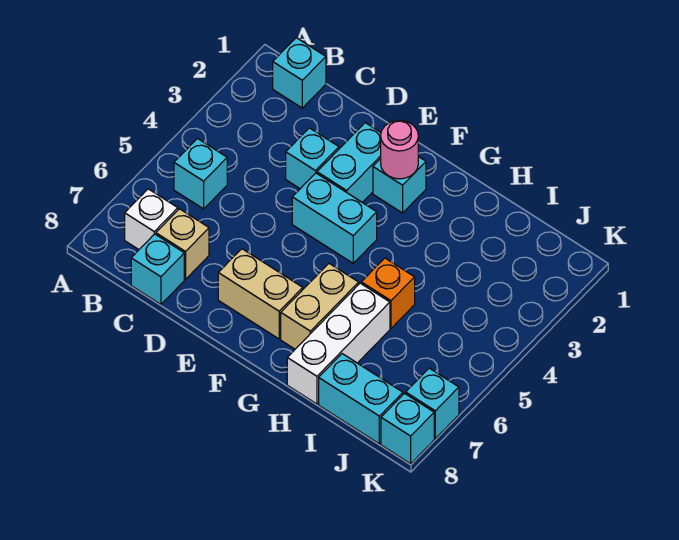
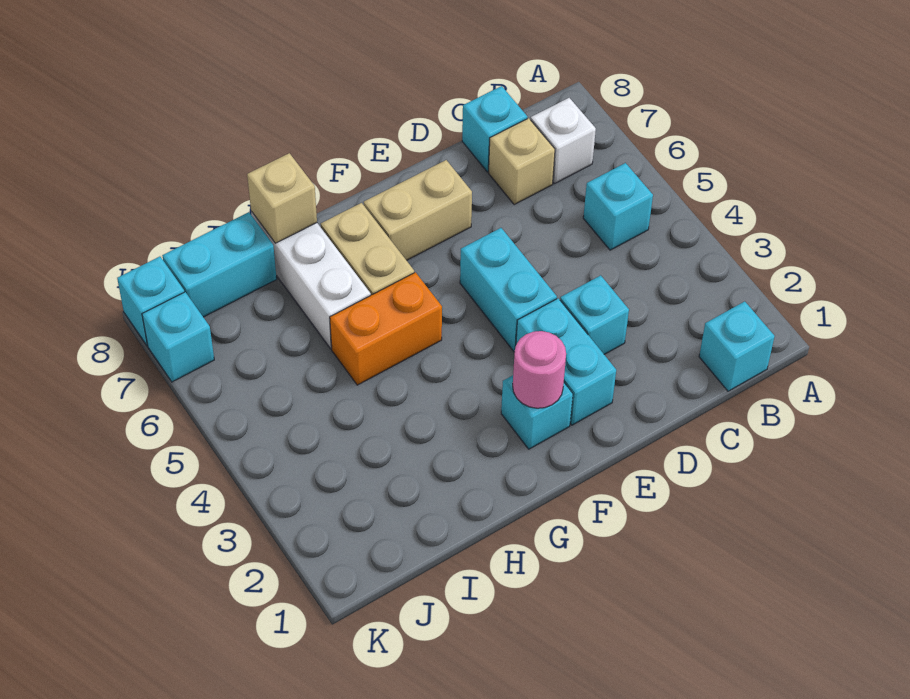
cyan 1x2 brick [292,173,377,263] -> cyan 1x2 brick turned to [460,228,557,352]
orange 1x1 brick [361,258,415,328] -> orange 1x2 brick [330,272,442,385]
none -> tan 1x1 brick [247,153,317,243]

